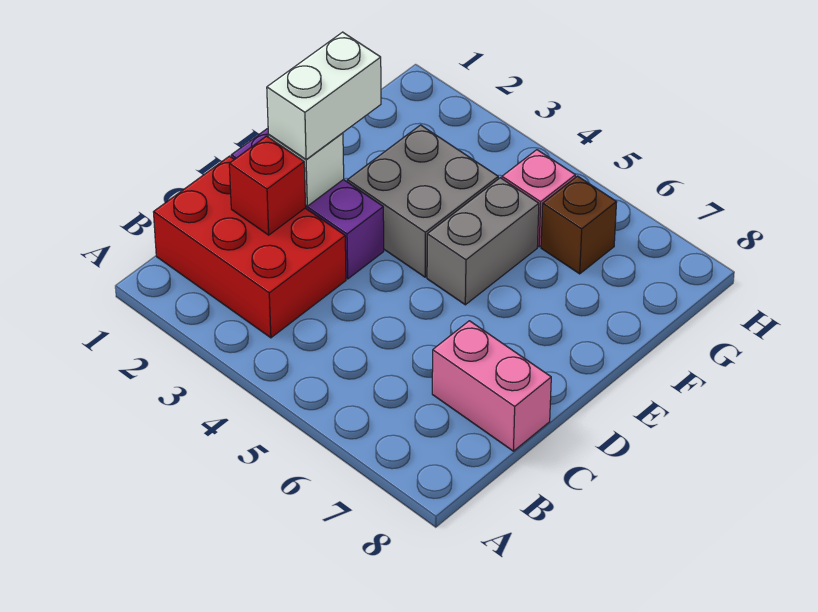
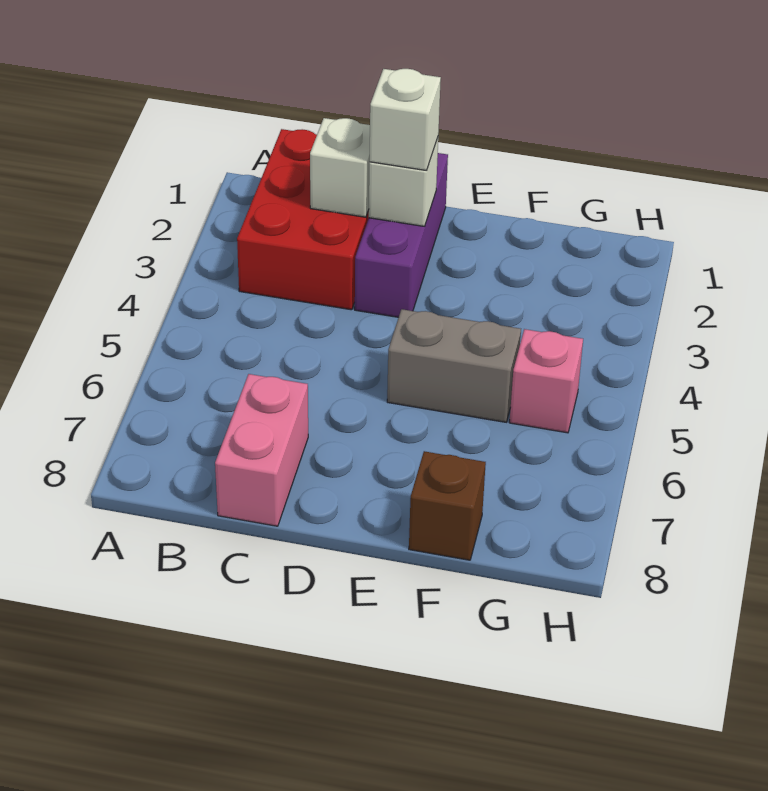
red 1x1 brick [229,136,306,235] -> white 1x1 brick [310,118,370,217]
white 1x2 brick [267,32,381,160] -> white 1x1 brick [369,69,441,171]
grey 2x2 brick [347,125,498,277] -> none
brown 1x1 brick [541,176,617,274] -> brown 1x1 brick moved to [409,451,486,560]

